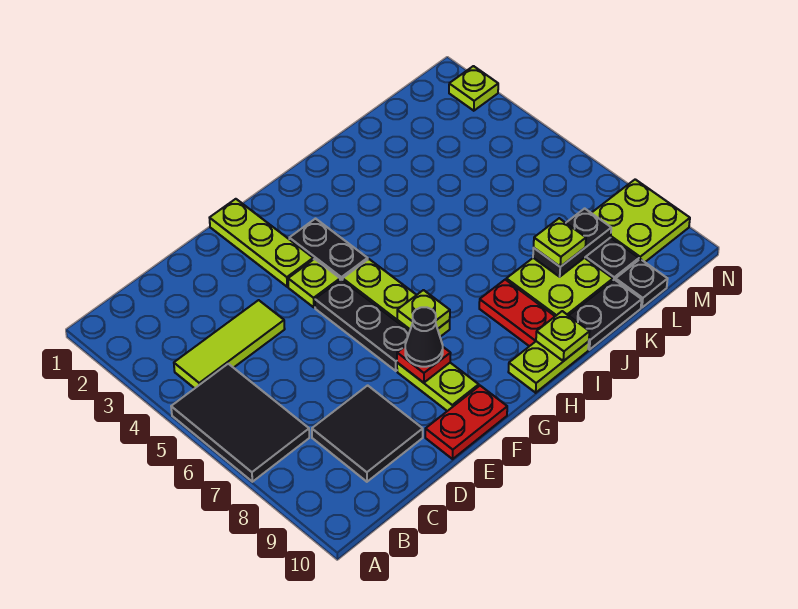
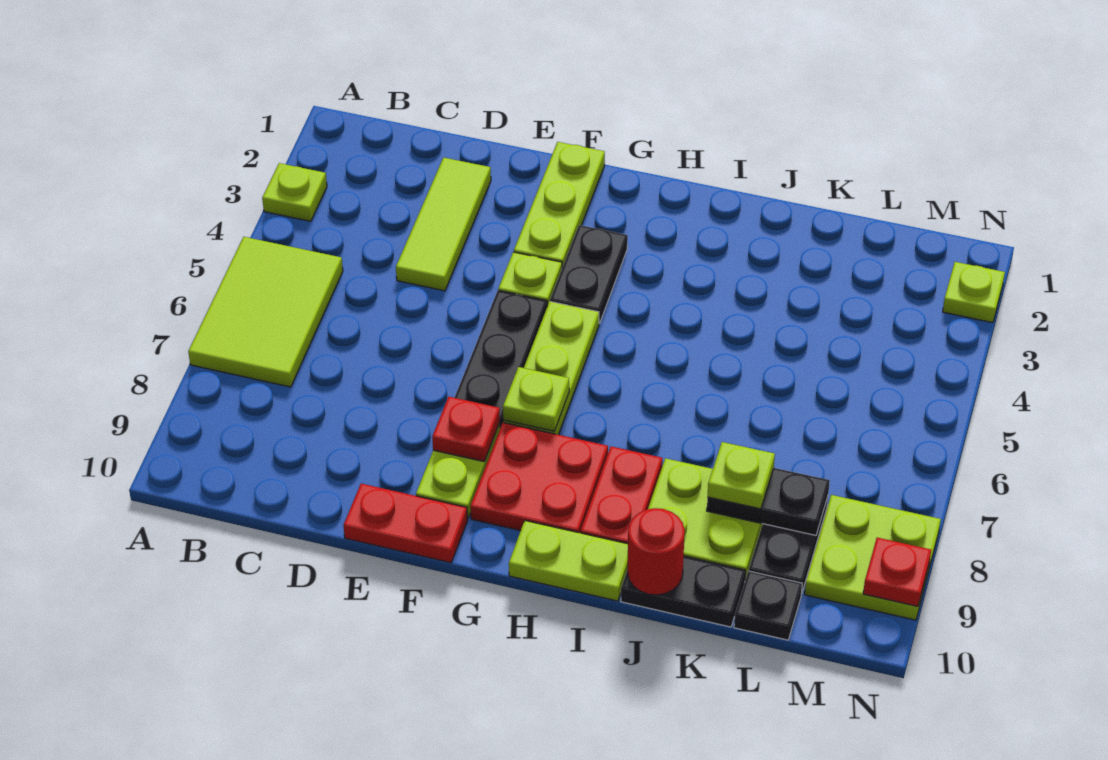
black 2x3 tile [171,364,309,482] -> lime 2x3 tile [188,237,343,387]
lime 1x3 tile [174,300,285,388] -> lime 1x3 tile turned to [396,158,491,291]
black 2x2 tile [312,385,423,482] -> none
black 1x1 cone [405,307,443,367] -> none
none -> red 2x2 plate [470,423,608,533]
lime 1x1 plate [536,311,590,361] -> lime 1x1 plate moved to [262,163,327,221]
none -> red 1x1 round brick [627,508,685,595]
none -> red 1x1 plate [863,538,931,606]

